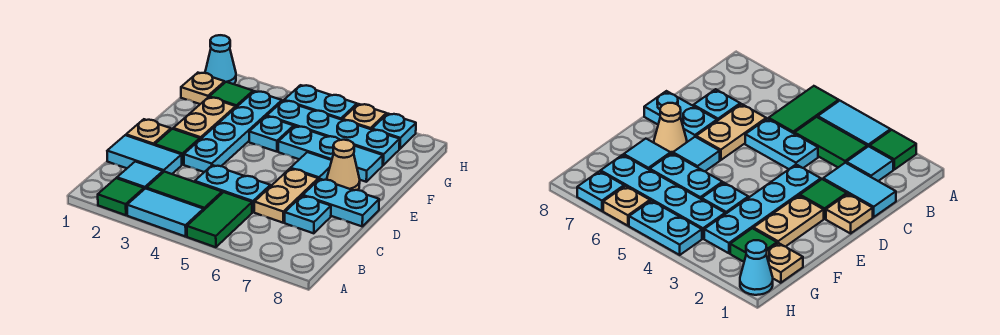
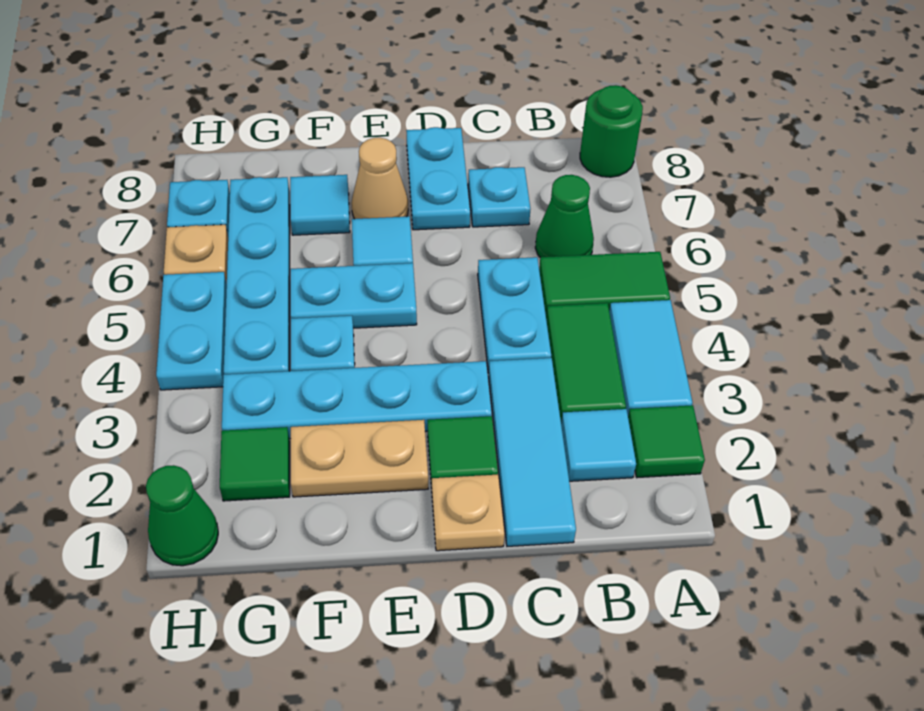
none -> green 1x1 round brick [580,85,643,177]
none -> green 1x1 cone [535,175,594,257]
cyan 1x2 tile [107,135,182,174] -> cyan 1x3 tile [489,358,576,546]
tan 1x2 plate [254,169,318,223] -> none
cyan 1x2 plate [278,126,340,160] -> cyan 1x2 plate turned to [290,263,417,328]
tan 1x1 plate [181,73,225,104] -> none
cyan 1x1 cone [205,35,236,84] -> green 1x1 cone [146,465,218,566]

